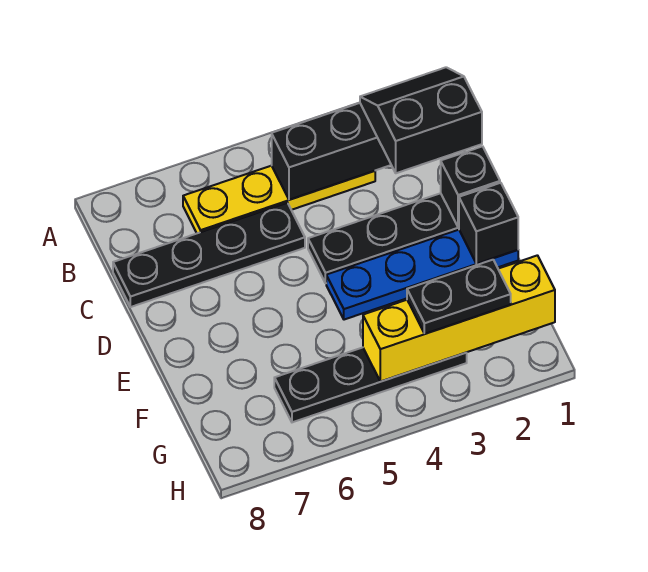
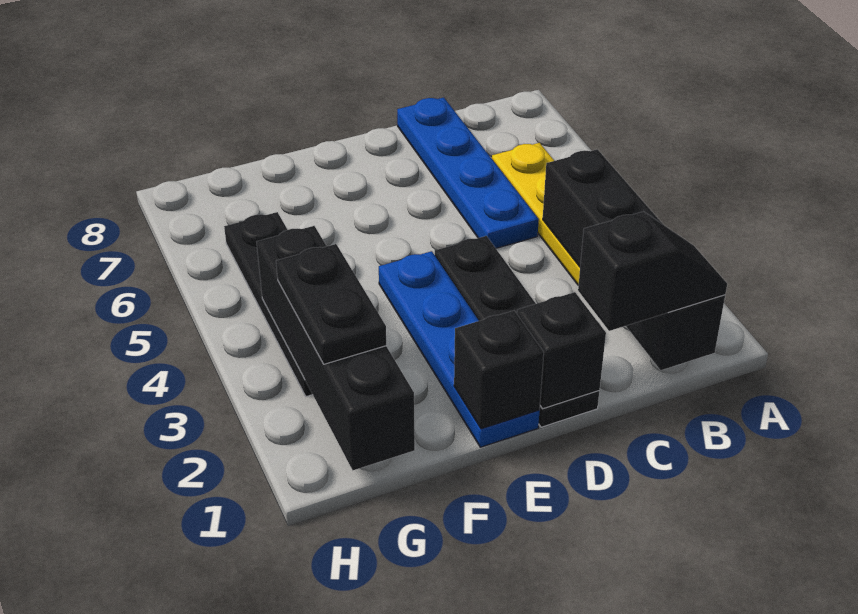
black 2x2 slope [360,67,482,173] -> black 1x2 slope [578,211,727,331]
black 1x4 plate [113,203,305,307] -> blue 1x4 plate [397,98,539,248]
yellow 1x4 brick [363,255,555,381] -> black 1x4 brick [257,226,415,470]

